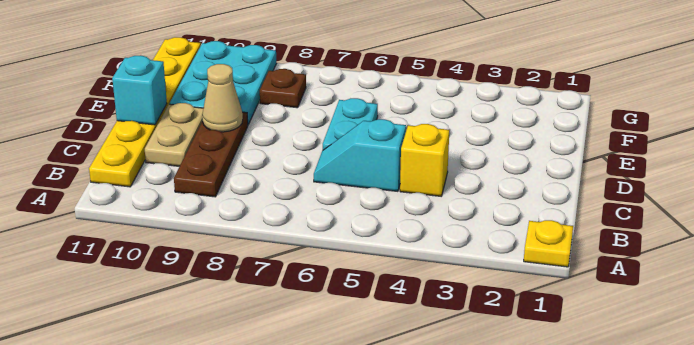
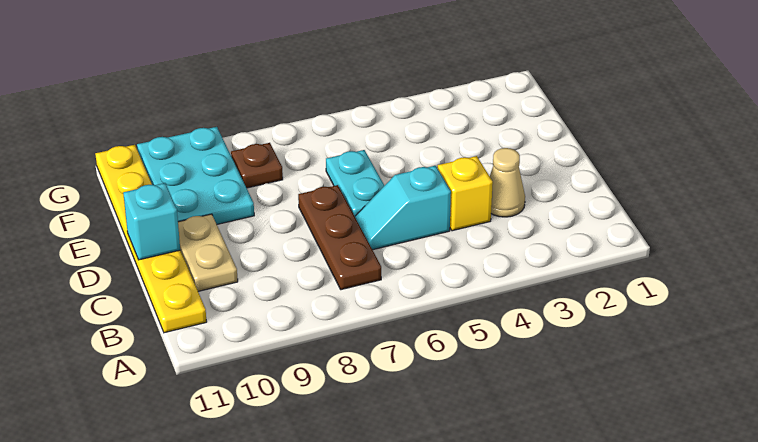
yellow 1x1 plate [524,220,573,267] -> none
brown 1x3 plate [174,112,248,197] -> brown 1x3 plate moved to [298,185,381,290]
tan 1x1 cone [202,64,243,132] -> tan 1x1 cone moved to [490,148,525,217]

